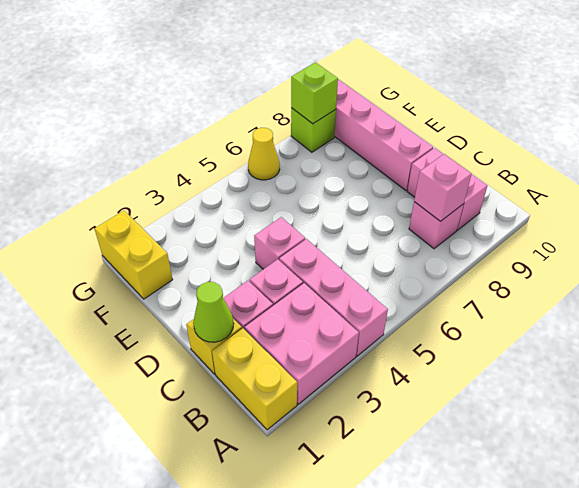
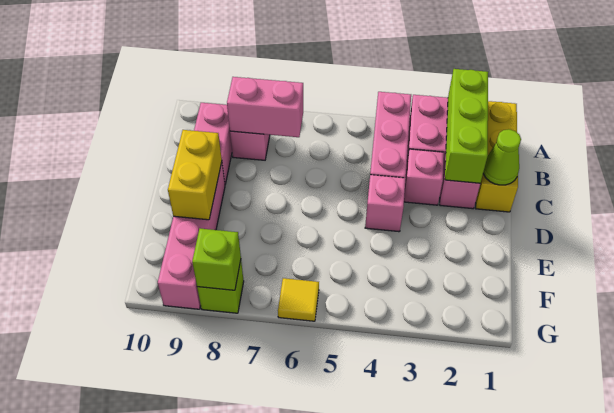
none -> lime 1x3 brick [445,69,488,183]
pink 1x1 brick [414,154,472,221] -> pink 1x2 brick [227,77,303,137]
yellow 1x2 brick [95,211,173,299] -> yellow 1x2 brick moved to [168,130,222,220]
yellow 1x1 cone [248,128,280,180] -> yellow 1x1 tile [278,278,319,321]

